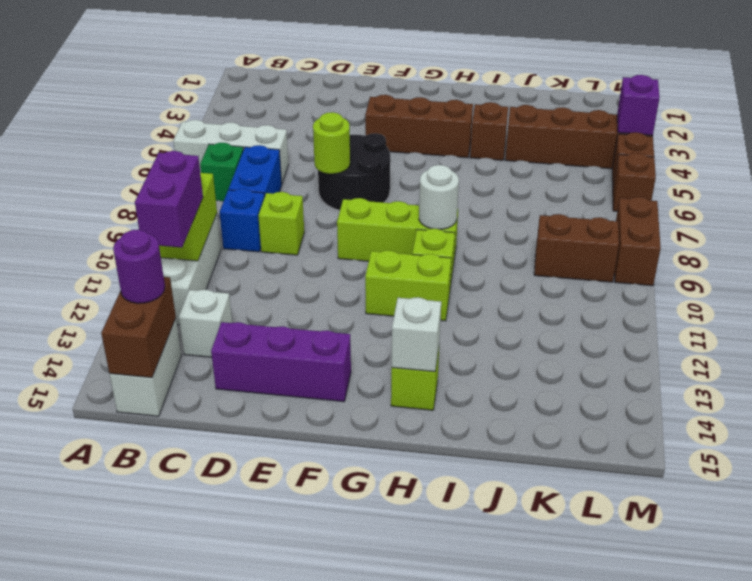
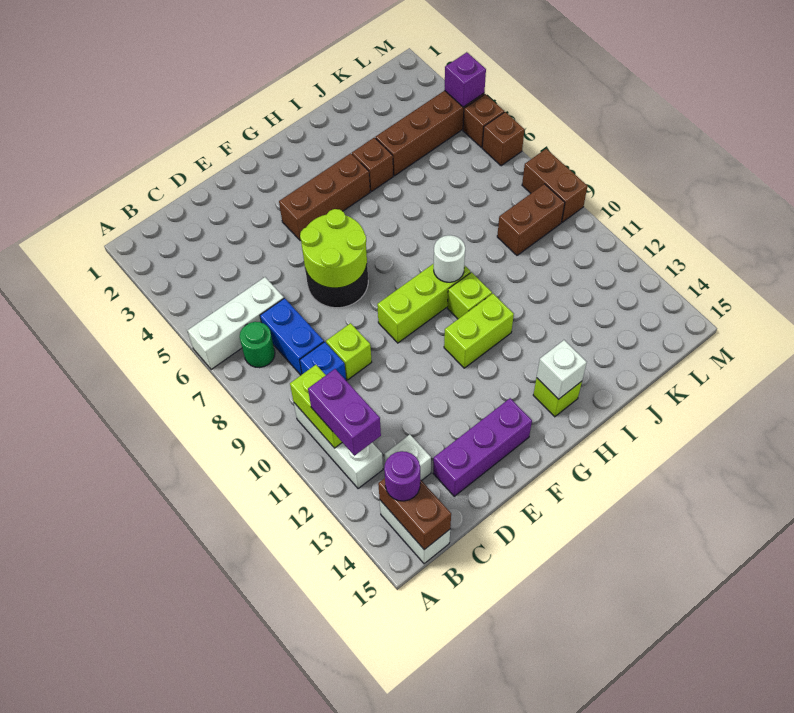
green 1x1 brick [200,143,243,202] -> green 1x1 round brick [240,322,275,368]
lime 1x1 round brick [313,112,350,174] -> lime 2x2 round brick [300,209,367,288]

